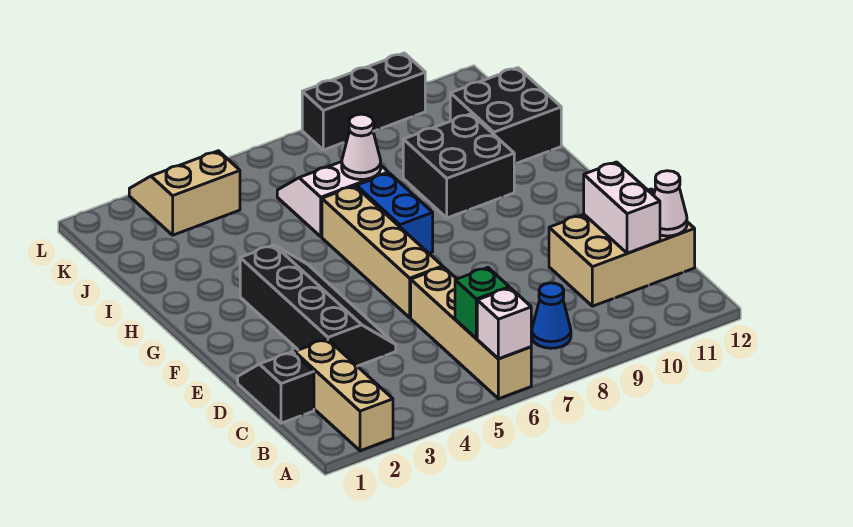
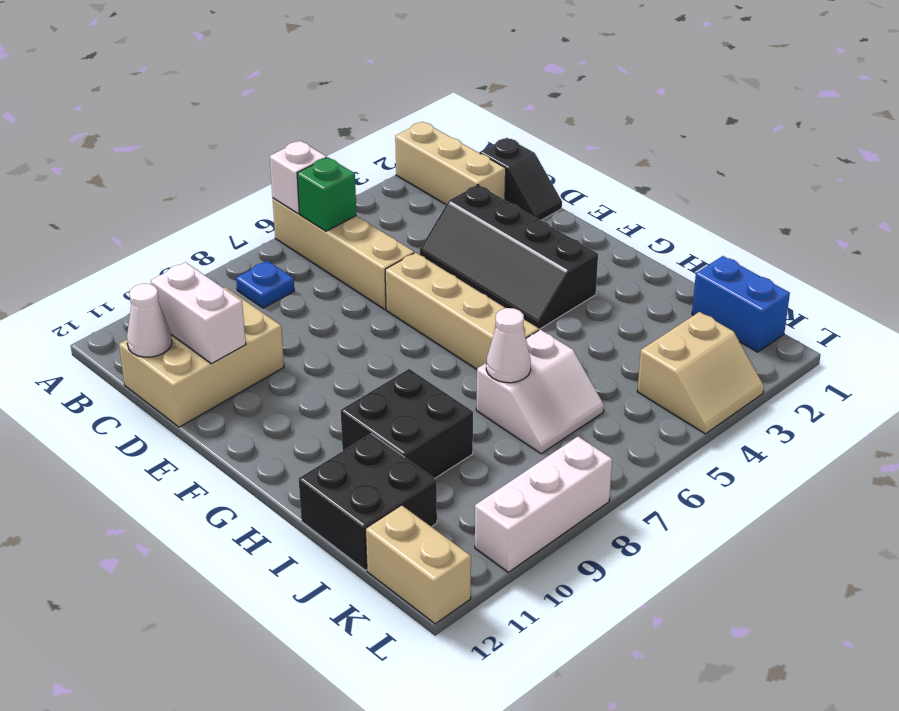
blue 1x1 cone [532,283,571,348] -> blue 1x1 plate [236,261,294,308]
blue 1x2 brick [356,173,433,253] -> blue 1x2 brick moved to [692,256,790,352]
none -> tan 1x2 brick [366,505,471,624]
black 1x3 brick [302,53,425,150] -> white 1x3 brick [475,437,612,572]

